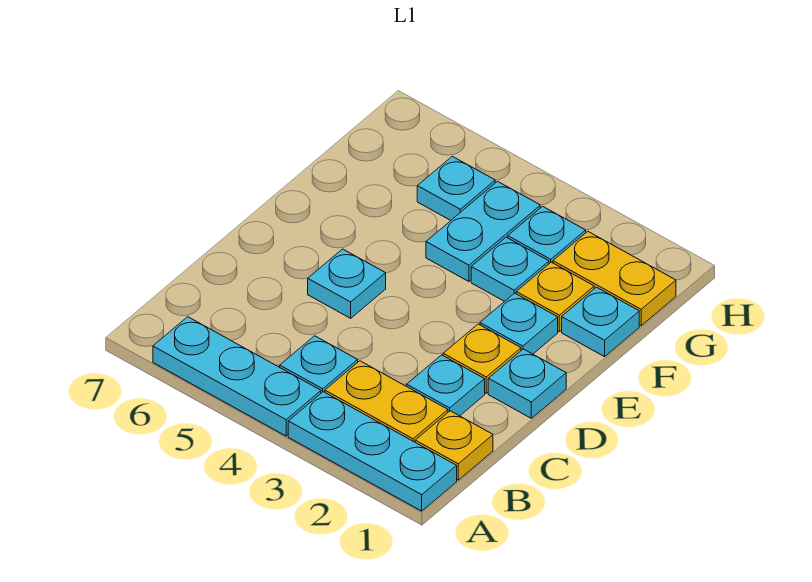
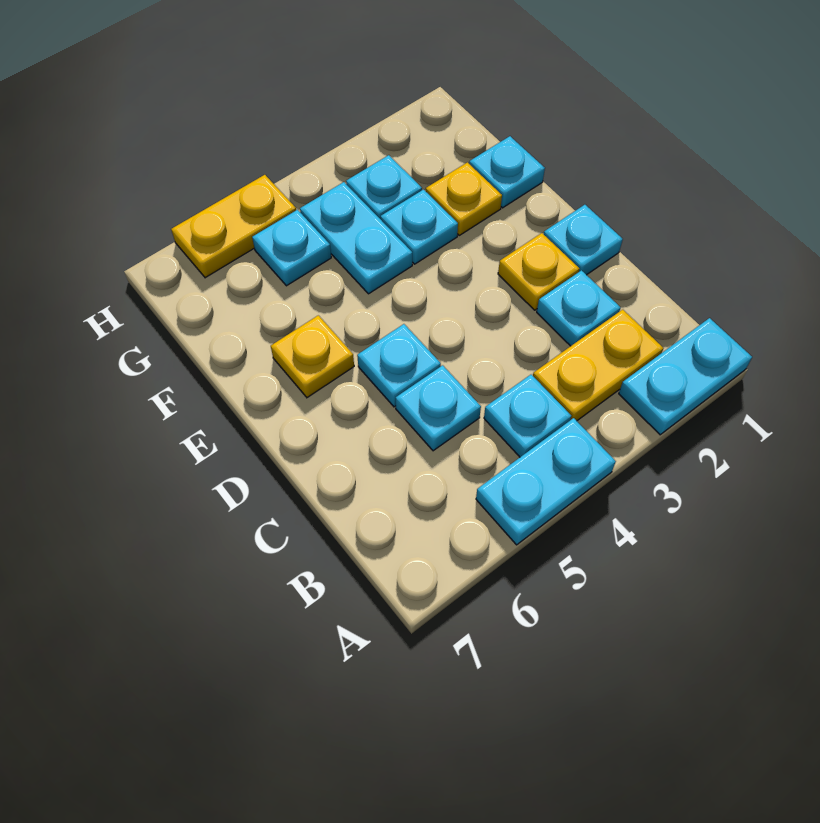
cyan 1x3 plate [288,392,457,511] -> cyan 1x2 plate [619,318,752,435]
cyan 1x3 plate [153,317,321,436] -> cyan 1x2 plate [476,418,616,545]
yellow 1x1 plate [415,411,493,480] -> yellow 1x1 plate moved to [271,315,354,398]
cyan 1x1 plate [480,293,558,354] -> cyan 1x1 plate moved to [396,365,481,451]
yellow 1x2 plate [553,232,676,326] -> yellow 1x2 plate moved to [171,175,296,278]

